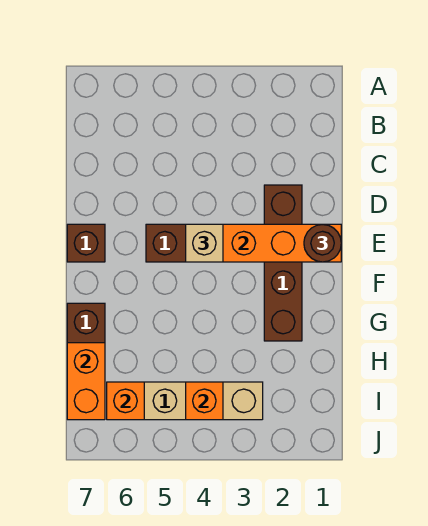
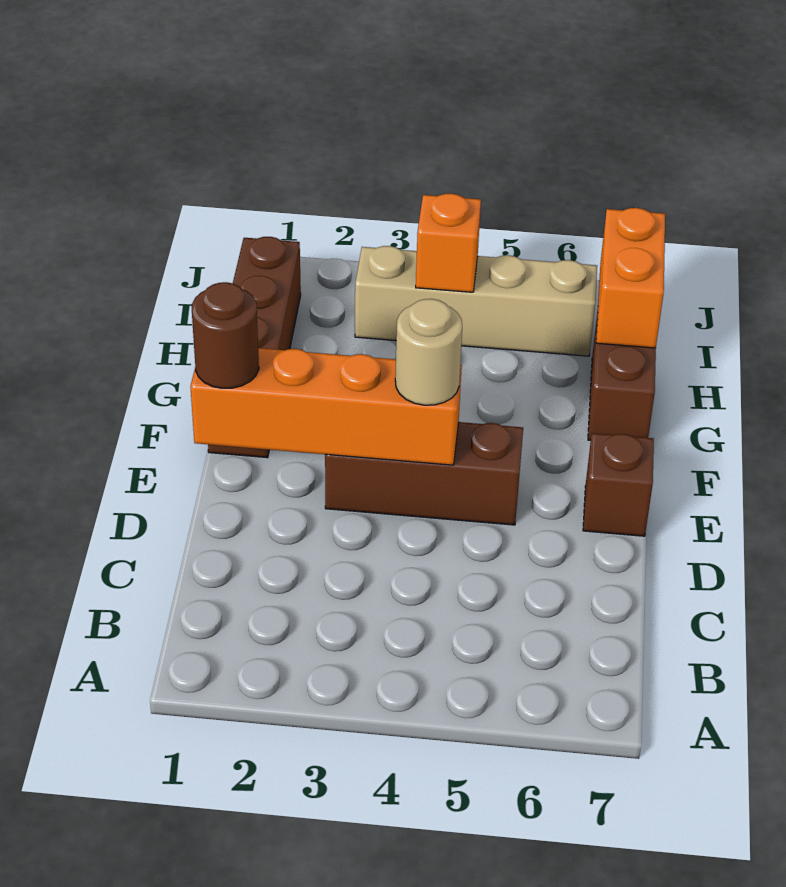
brown 1x4 brick [264,185,302,341] -> brown 1x4 brick moved to [208,237,301,458]
tan 1x1 brick [186,224,223,262] -> tan 1x1 round brick [395,299,462,405]
orange 1x1 brick [107,382,144,420] -> none

